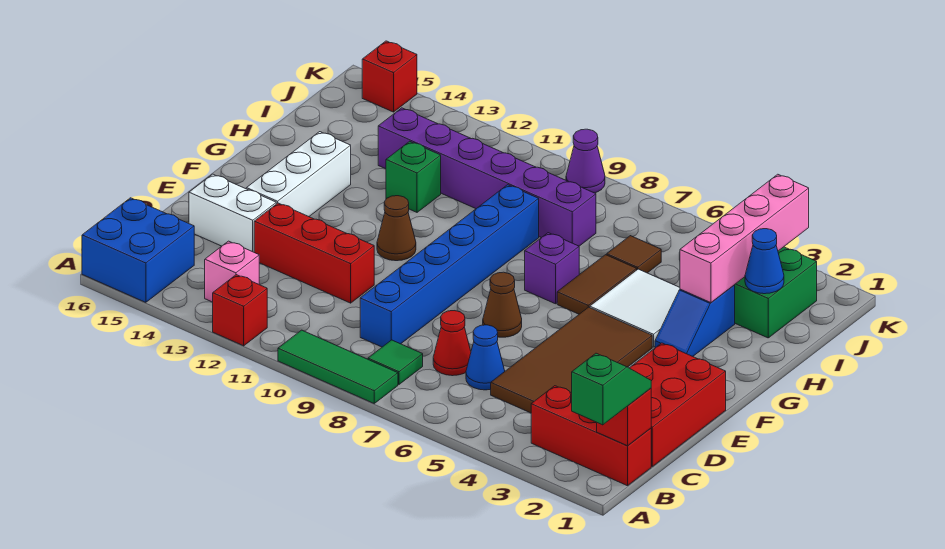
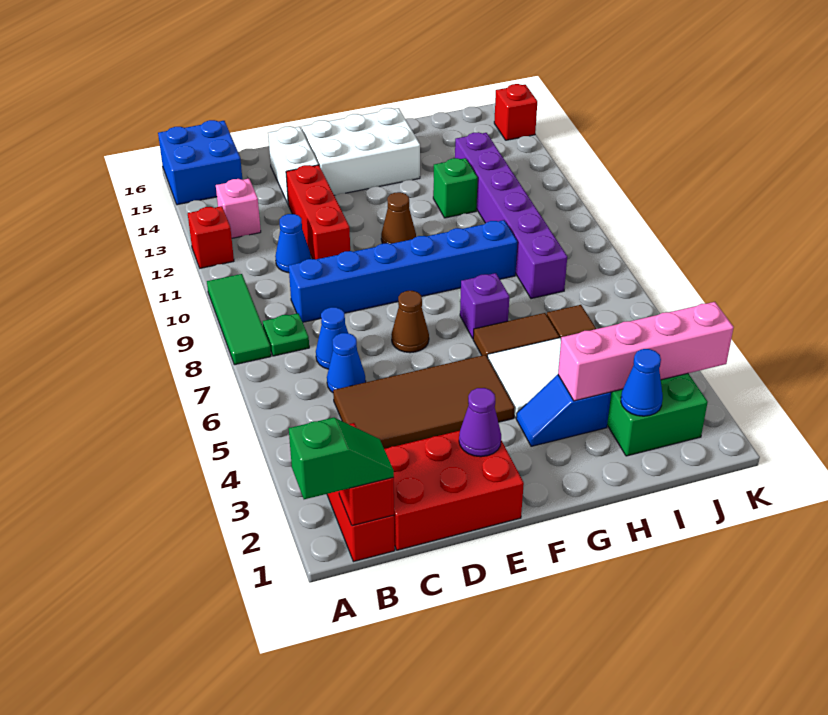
green 1x1 tile [368,340,423,384] -> green 1x1 plate [263,313,309,356]
red 1x1 cone [433,311,471,376] -> blue 1x1 cone [316,307,348,369]
none -> blue 1x1 cone [275,214,311,273]
white 1x3 brick [246,132,351,217] -> white 2x3 brick [302,108,420,195]
purple 1x1 cone [566,129,605,193] -> purple 1x1 cone moved to [459,388,501,457]

